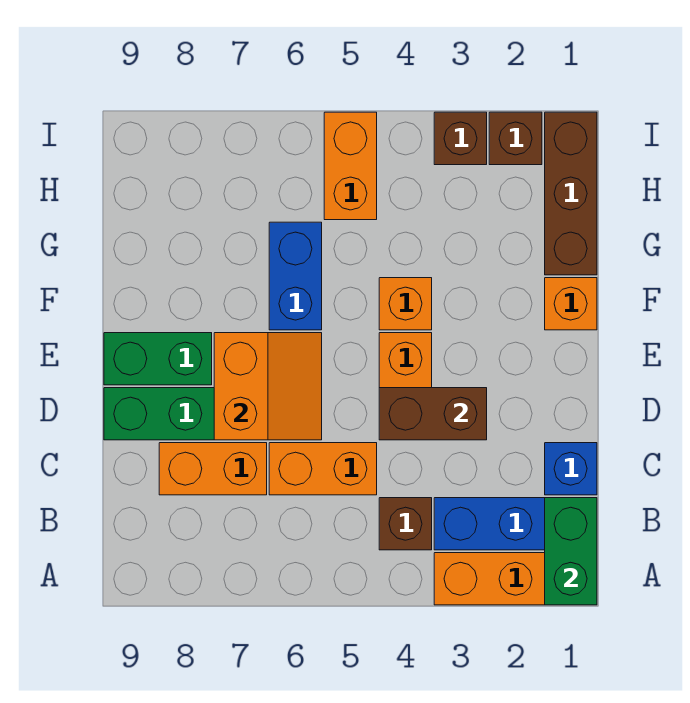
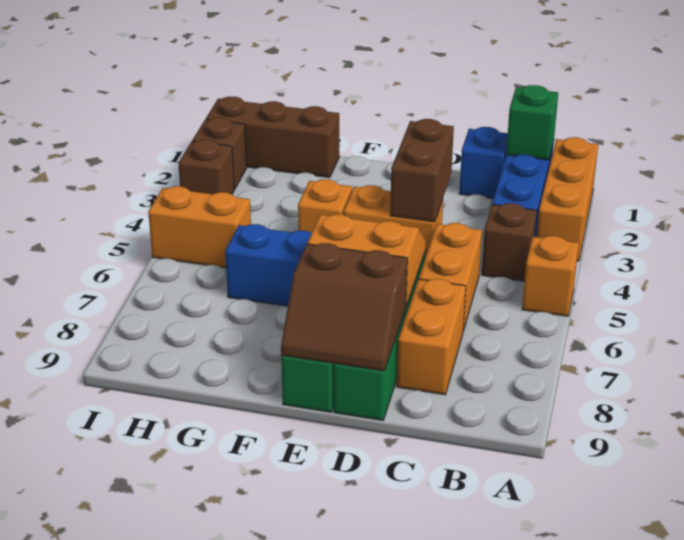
green 1x2 brick [545,498,597,605] -> green 1x1 brick [506,85,558,160]
none -> brown 2x2 slope [281,243,407,371]
orange 1x1 brick [545,278,597,330] -> orange 1x1 brick moved to [522,236,579,316]

